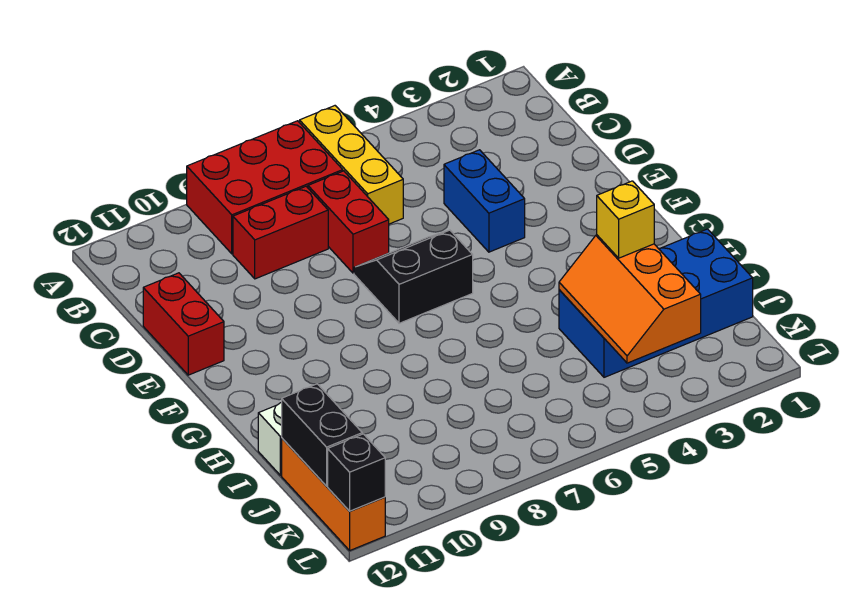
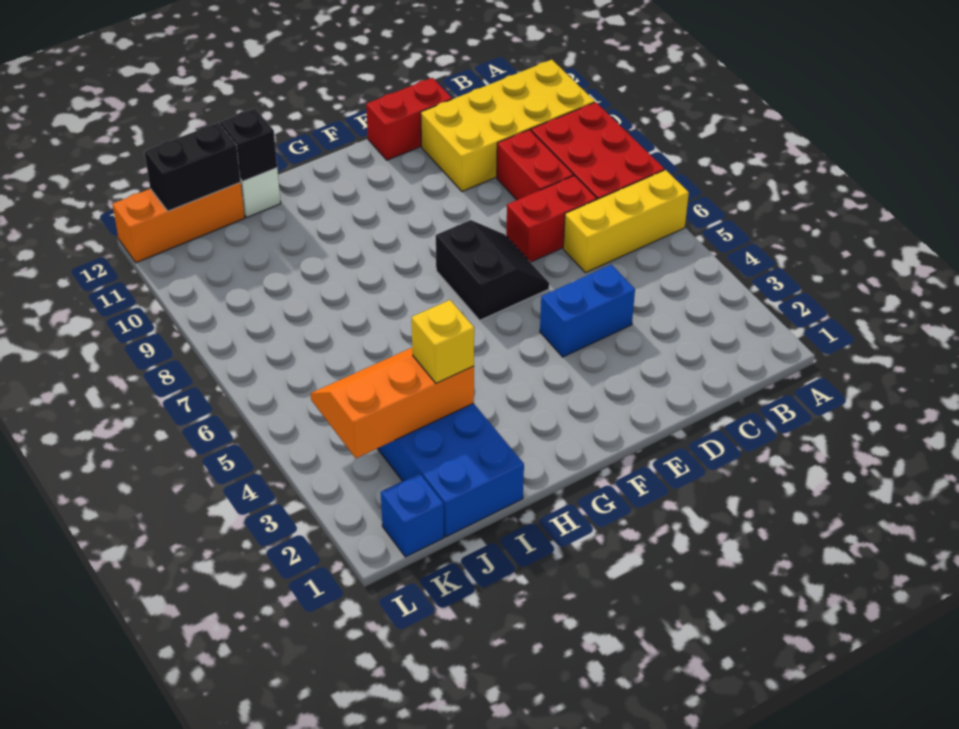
none -> yellow 2x4 brick [421,60,595,192]
none -> blue 1x1 brick [381,473,444,557]
black 1x1 brick [328,434,385,511] -> black 1x1 brick moved to [220,109,277,181]

